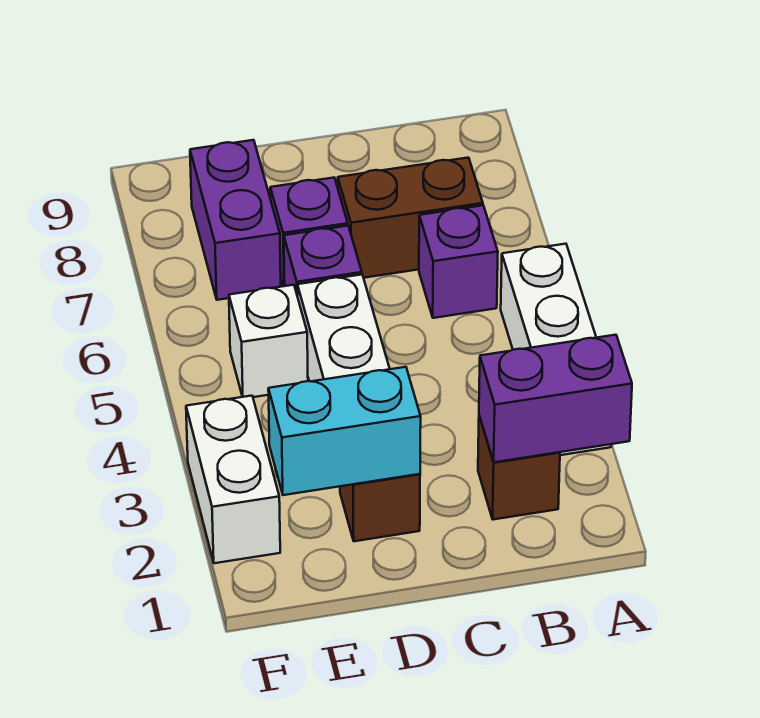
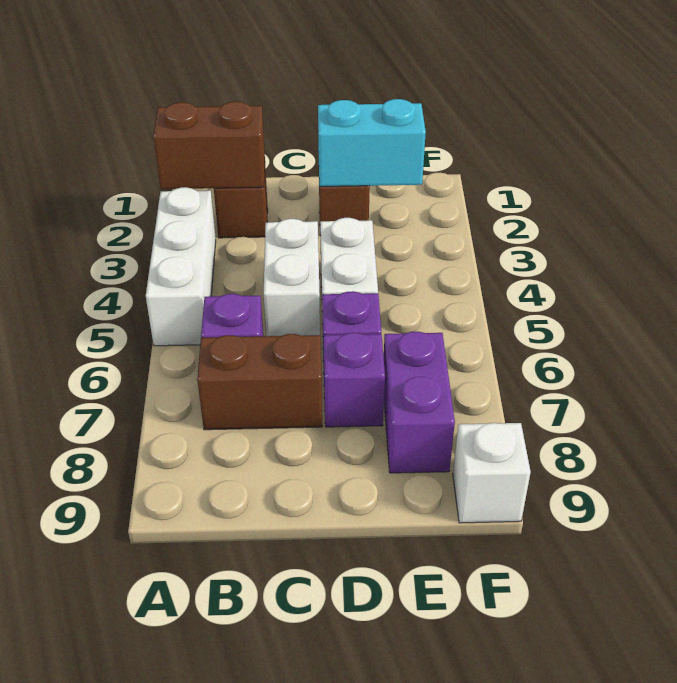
purple 1x2 brick [479,335,632,462] -> brown 1x2 brick [153,102,265,189]
white 1x1 brick [229,285,308,397] -> white 1x1 brick moved to [453,423,531,523]
white 1x2 brick [186,396,280,563] -> white 1x2 brick moved to [264,219,320,336]

